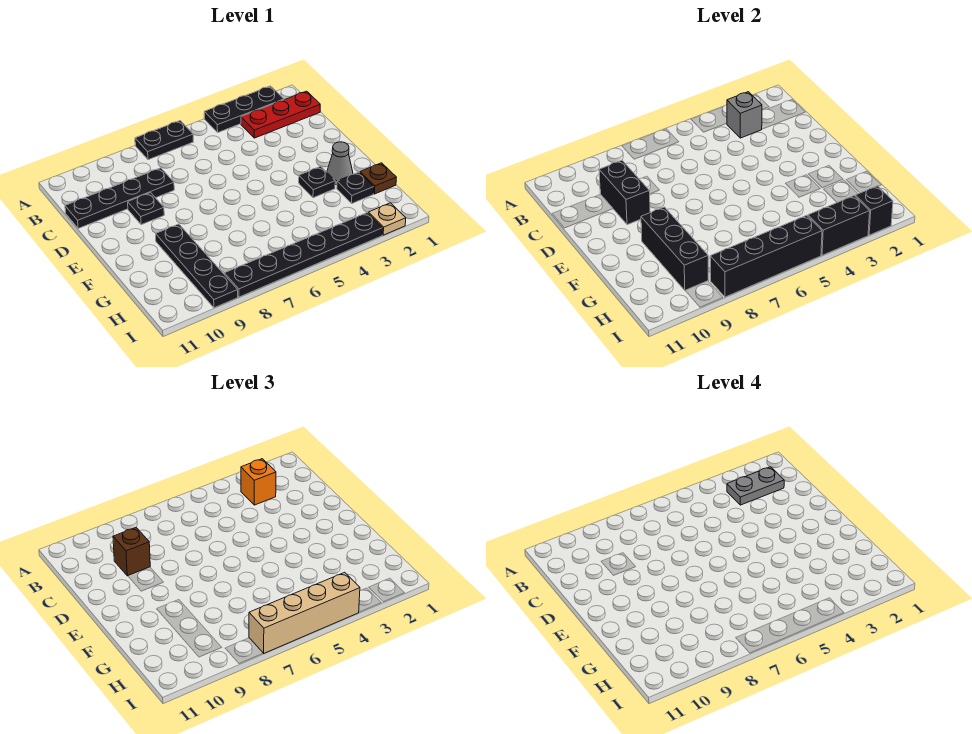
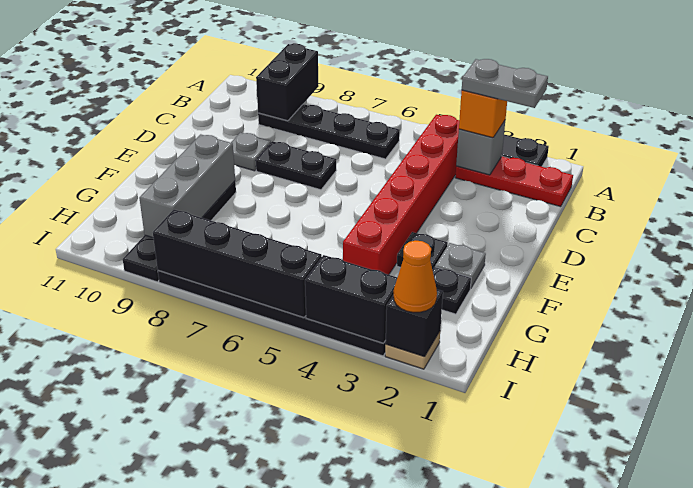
black 1x2 plate [135,121,193,160] -> black 1x2 plate moved to [256,141,336,190]
none -> red 1x6 brick [343,115,459,275]
black 1x4 plate [65,168,174,229] -> black 1x4 plate moved to [258,104,400,159]
black 1x2 brick [599,161,650,225] -> black 1x2 brick moved to [256,44,319,121]
brown 1x1 brick [113,528,150,576] -> none
black 1x1 plate [128,193,164,225] -> grey 1x1 plate [231,133,271,171]
grey 1x1 cone [327,142,353,185] -> grey 1x1 plate [435,243,486,288]
black 1x3 brick [641,207,709,290] -> grey 1x3 brick [139,134,235,238]
brown 1x1 plate [360,163,396,194] -> none
none -> orange 1x1 cone [394,241,437,312]
tan 1x4 brick [249,572,360,653] -> none

